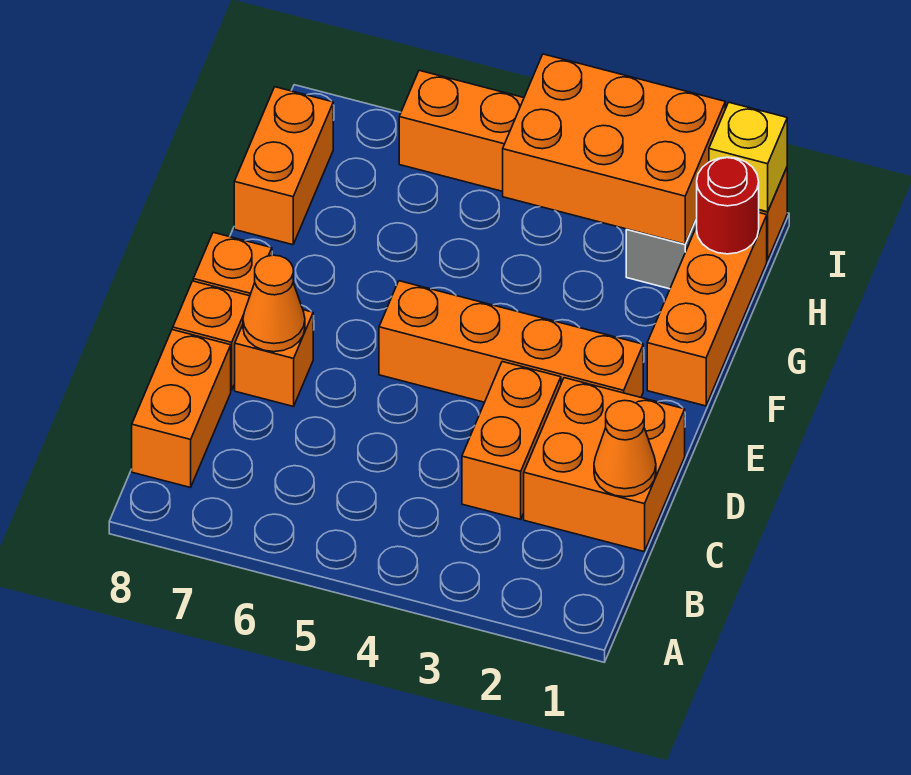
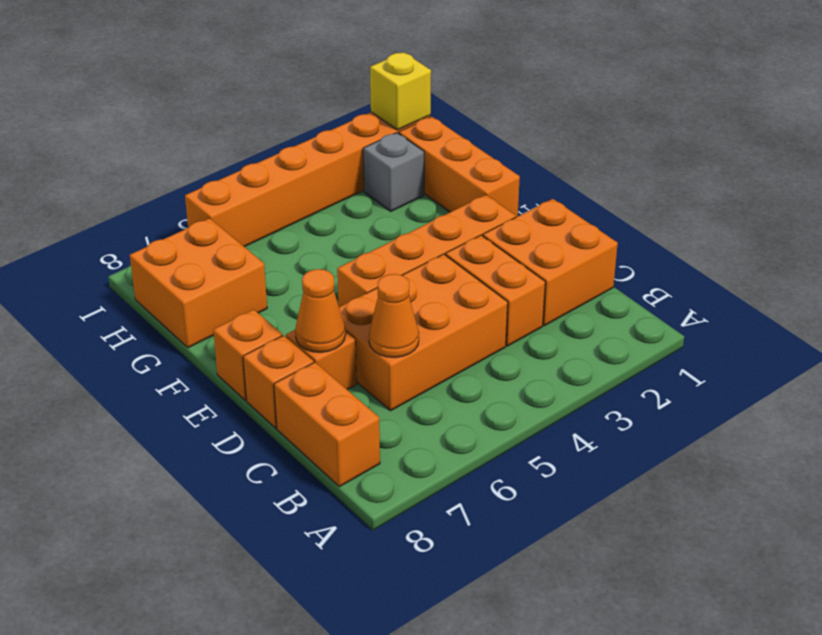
orange 1x1 cone [594,400,656,497] -> orange 1x1 cone moved to [369,274,419,357]
orange 1x2 brick [234,87,333,245] -> orange 2x2 brick [130,218,267,348]
red 1x1 round brick [696,157,759,254] -> none
orange 2x3 brick [503,54,725,244] -> orange 2x3 brick moved to [339,254,508,411]

